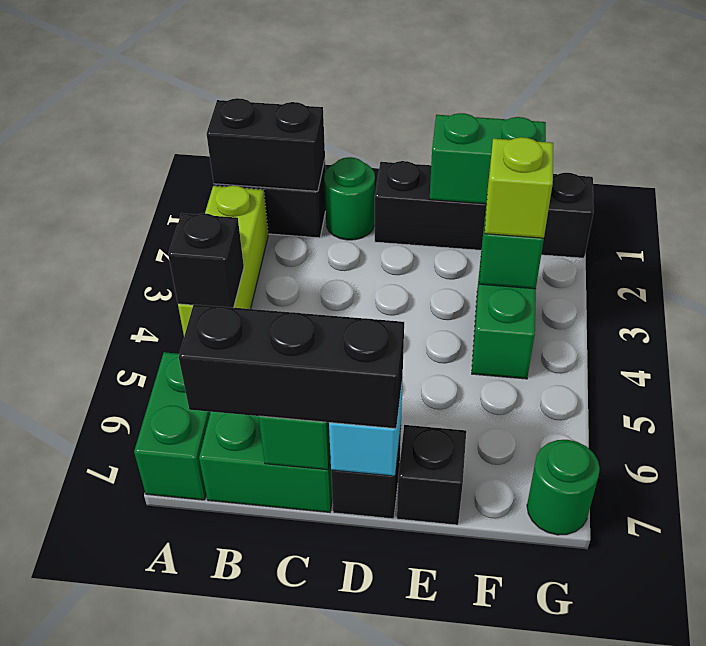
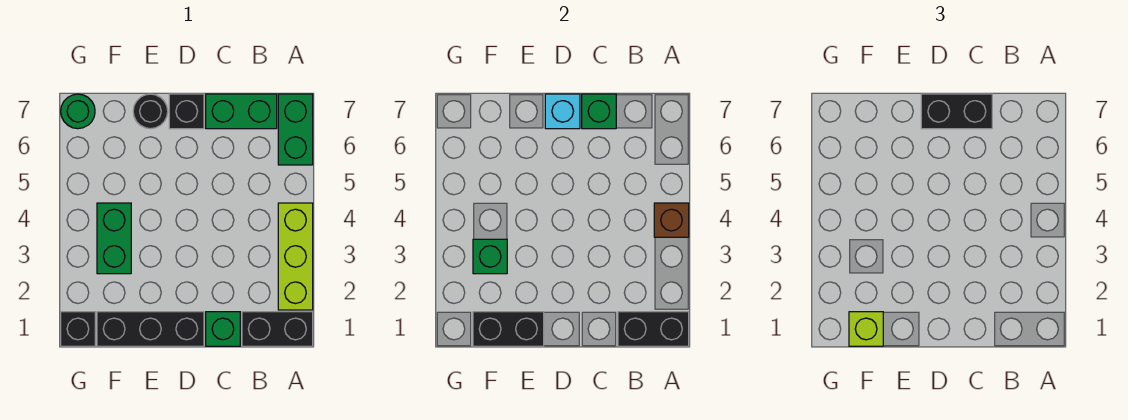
black 1x1 brick [168,213,244,308] -> brown 1x1 brick [654,203,689,237]
black 1x3 brick [179,304,404,429] -> black 1x2 brick [921,94,992,129]
green 1x1 round brick [324,157,375,240] -> green 1x1 brick [206,312,240,346]
green 1x2 brick [430,113,546,204] -> black 1x2 brick [473,312,544,346]
black 1x1 brick [397,425,466,525] -> black 1x1 round brick [133,94,168,129]
lime 1x1 brick [485,137,553,238] -> lime 1x1 brick moved to [849,312,883,346]

